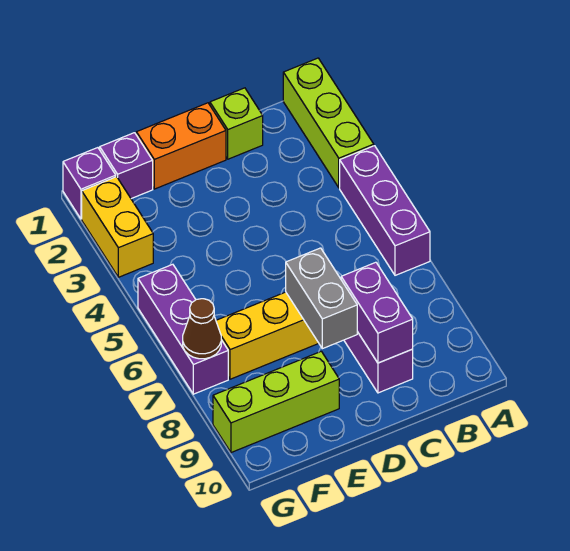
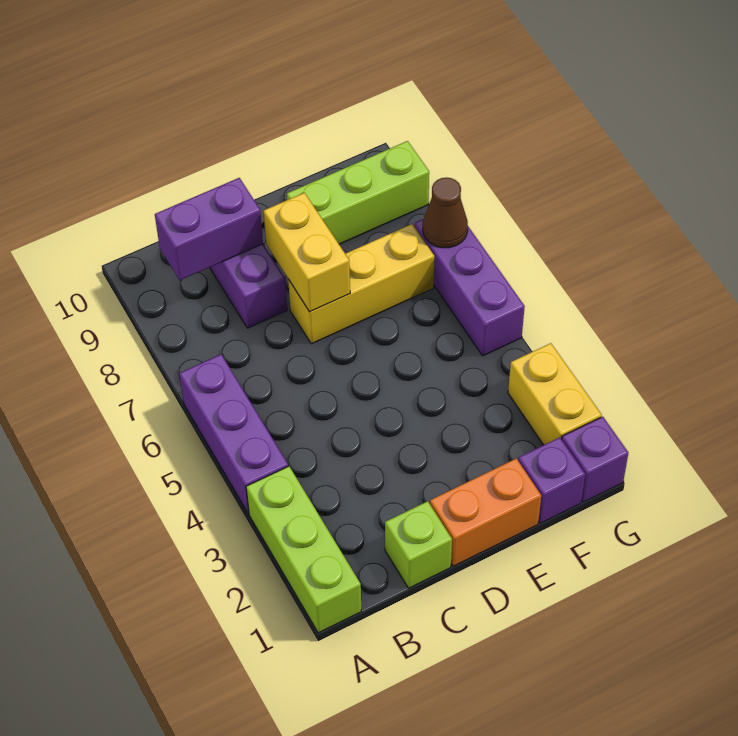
purple 1x2 brick [341,262,413,363] -> purple 1x2 brick turned to [155,178,263,280]
grey 1x2 brick [286,248,357,349] -> yellow 1x2 brick [264,193,350,312]

